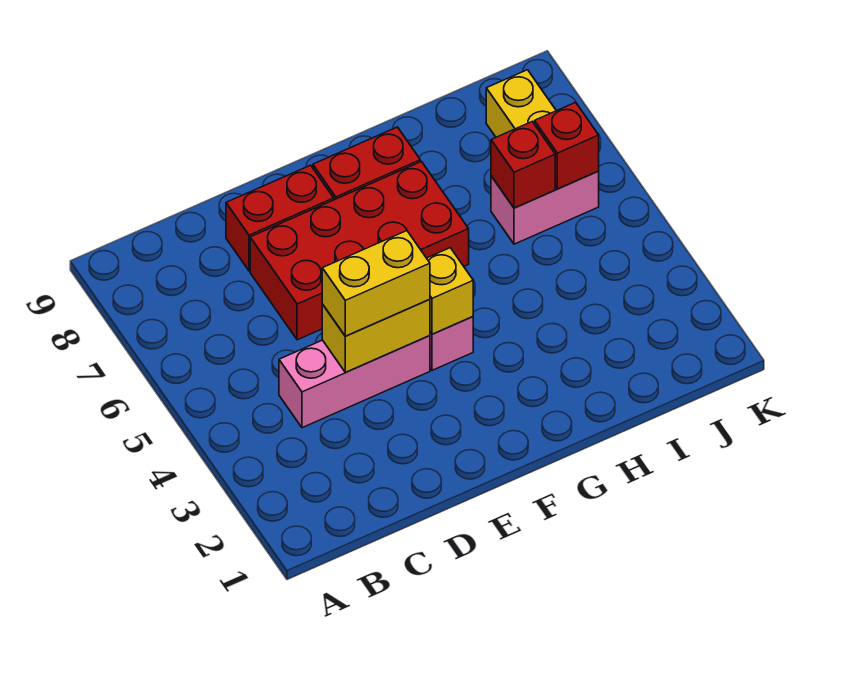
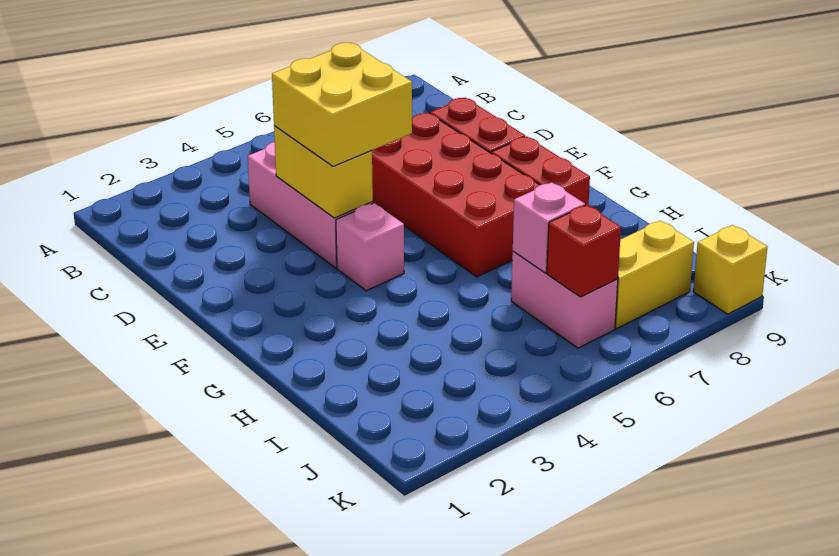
yellow 1x2 brick [322,231,430,336] -> yellow 2x2 brick [272,43,412,166]
yellow 1x1 brick [427,248,473,334] -> yellow 1x1 brick moved to [693,225,767,314]
red 1x1 brick [491,122,555,208] -> pink 1x1 brick [513,182,585,273]

